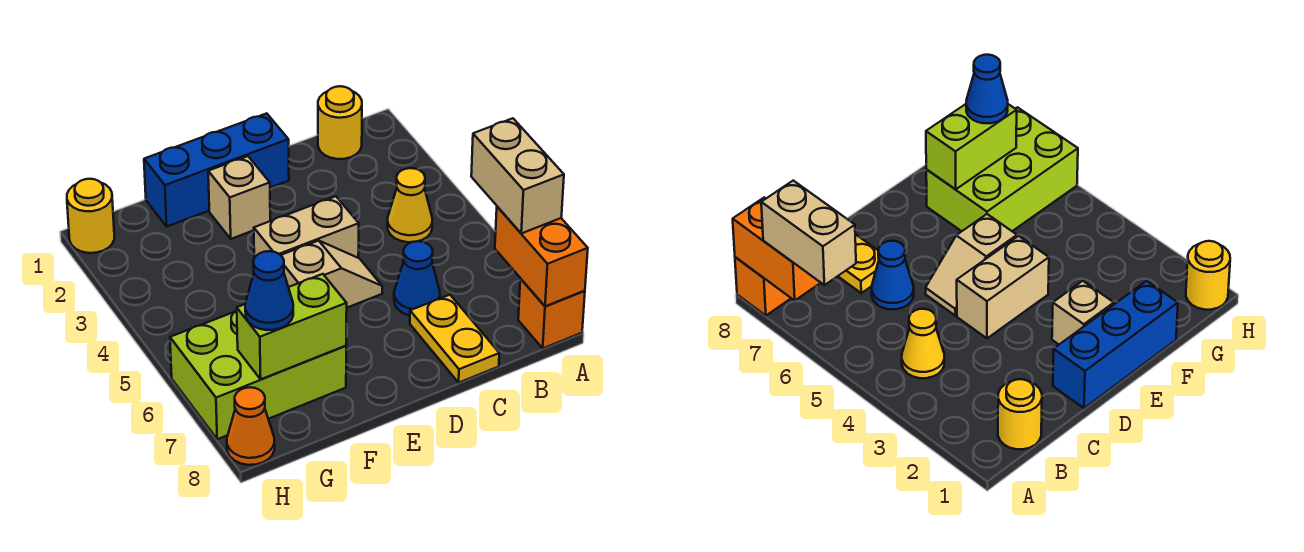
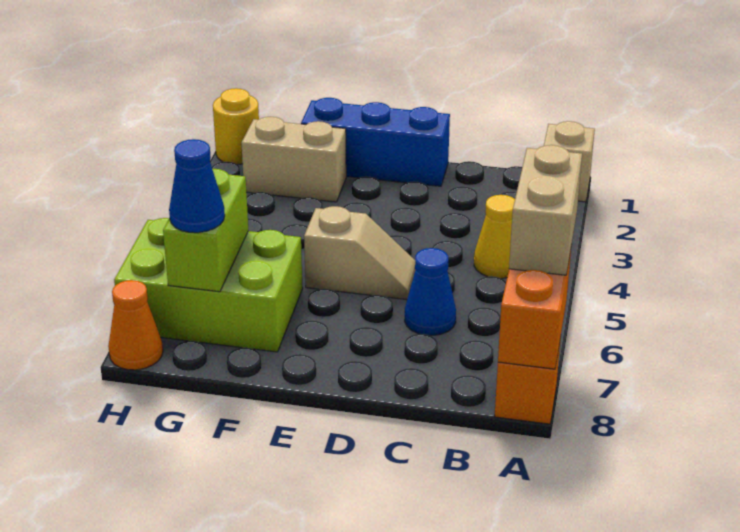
yellow 1x1 round brick [318,86,362,159] -> none
yellow 1x2 plate [410,295,499,383] -> none
tan 1x2 brick [254,196,359,258] -> tan 1x2 brick moved to [242,117,346,202]
tan 1x1 brick [208,156,270,239] -> tan 1x1 brick moved to [544,121,595,202]
lime 1x2 brick [237,274,347,379] -> lime 1x2 brick turned to [163,169,248,292]

